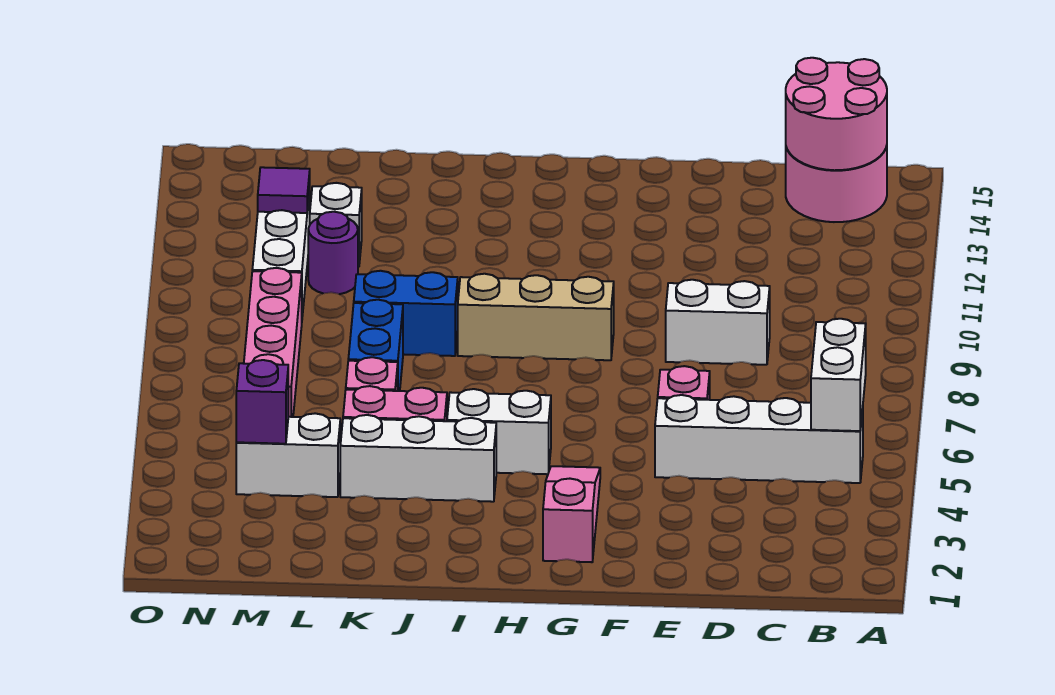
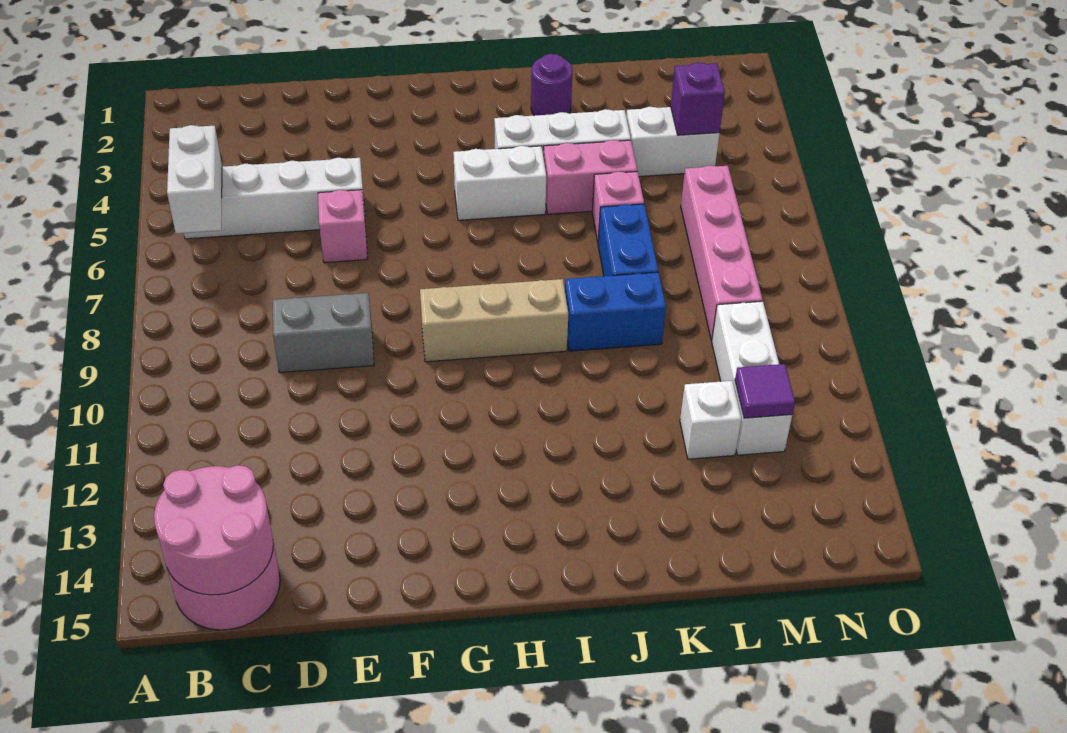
white 1x2 brick [666,280,770,365] -> grey 1x2 brick [273,293,374,373]
pink 1x3 slope [543,466,600,562] -> none
purple 1x1 round brick [308,212,358,294] -> purple 1x1 round brick moved to [531,54,573,116]

